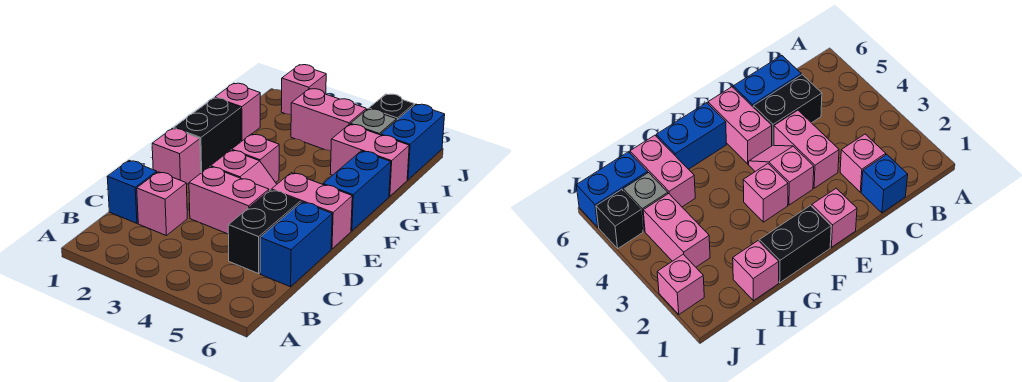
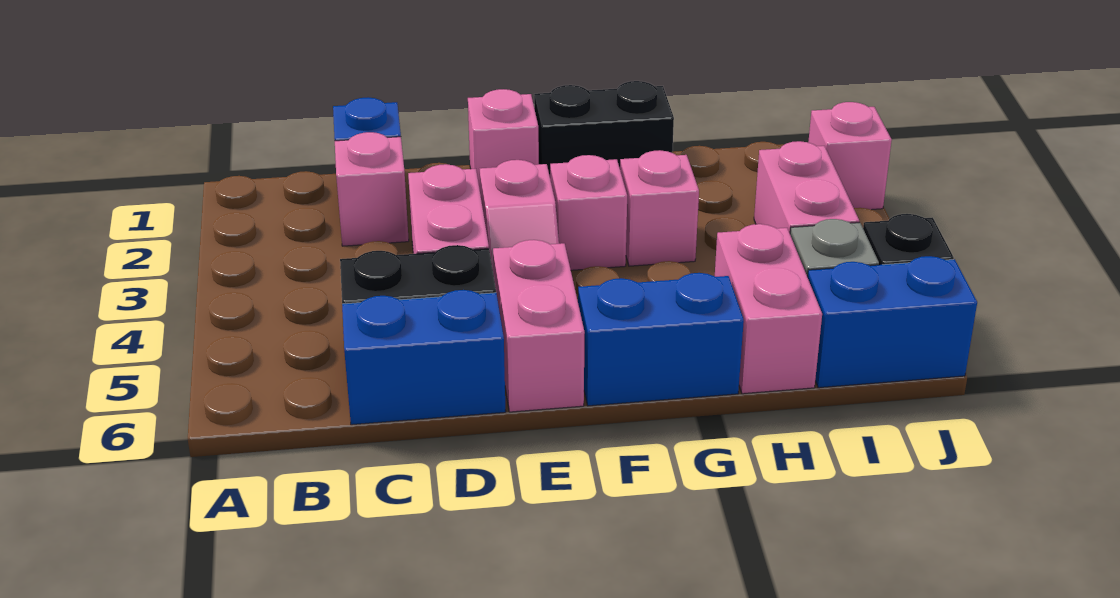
pink 1x1 brick [215,83,260,141] -> pink 1x1 brick moved to [620,150,699,266]

